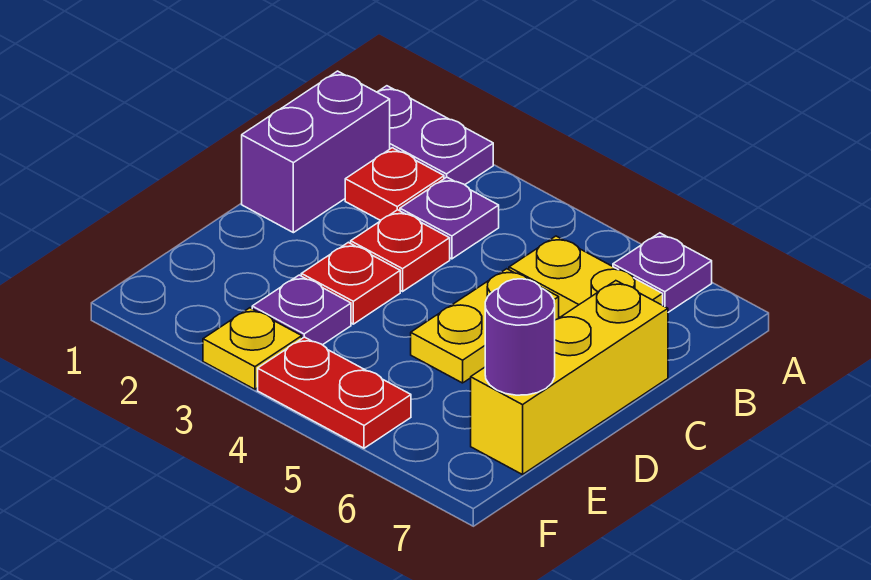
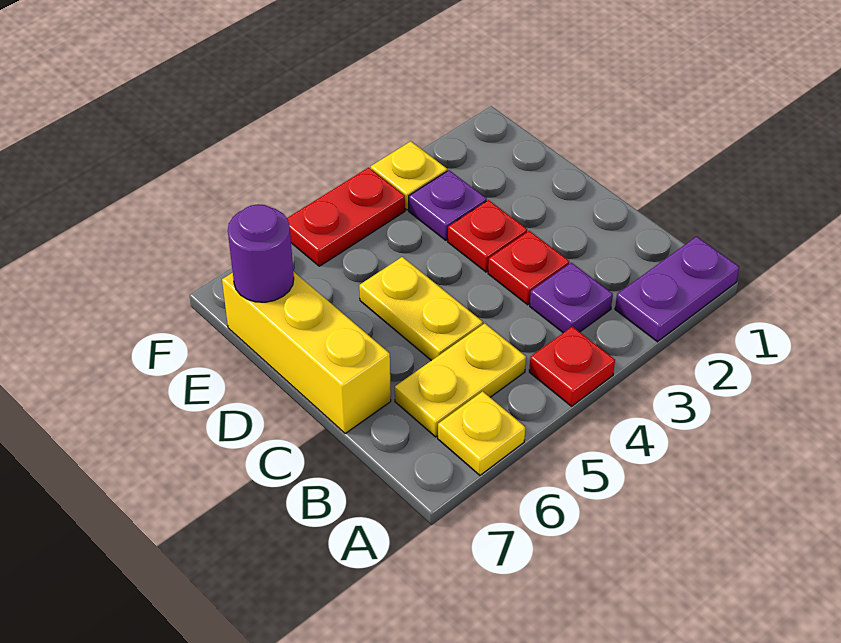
purple 1x1 plate [613,233,712,312] -> yellow 1x1 plate [438,391,525,475]
purple 1x2 brick [242,71,390,233] -> none
red 1x1 plate [345,148,444,221] -> red 1x1 plate moved to [529,326,615,406]

